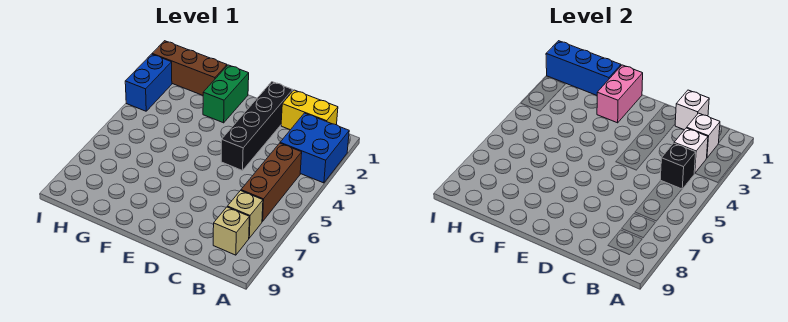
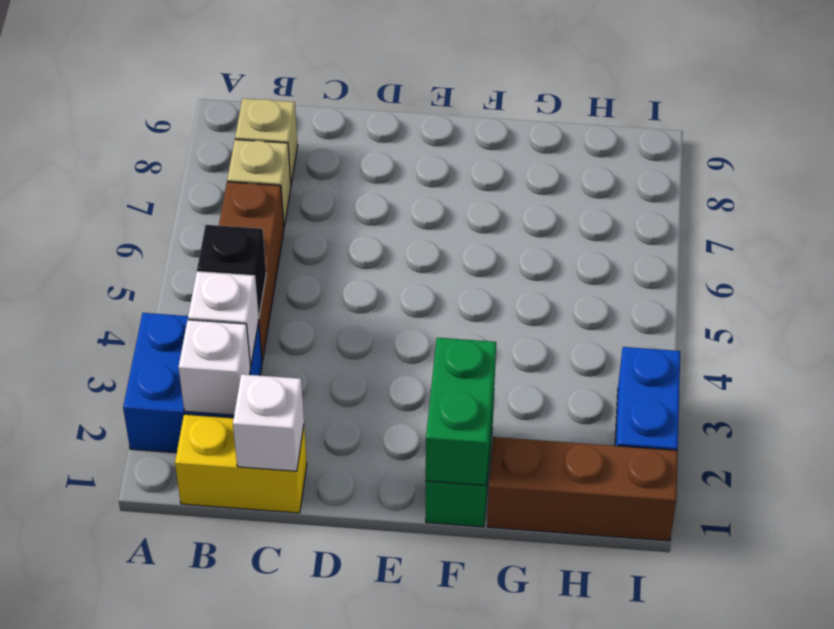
black 1x4 brick [221,82,293,171] -> none
pink 1x2 brick [597,65,643,123] -> green 1x2 brick [426,338,496,485]
blue 1x3 brick [546,41,621,95] -> none

